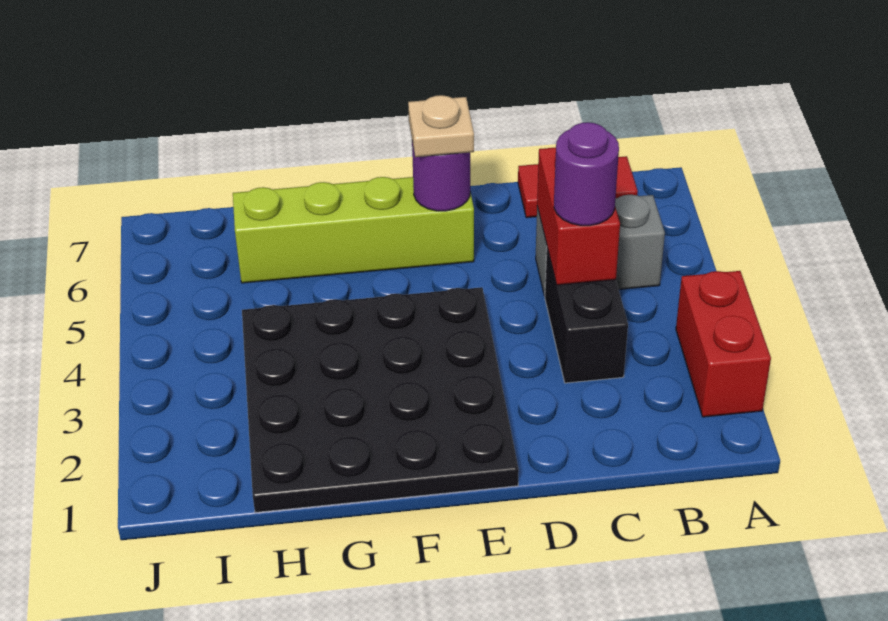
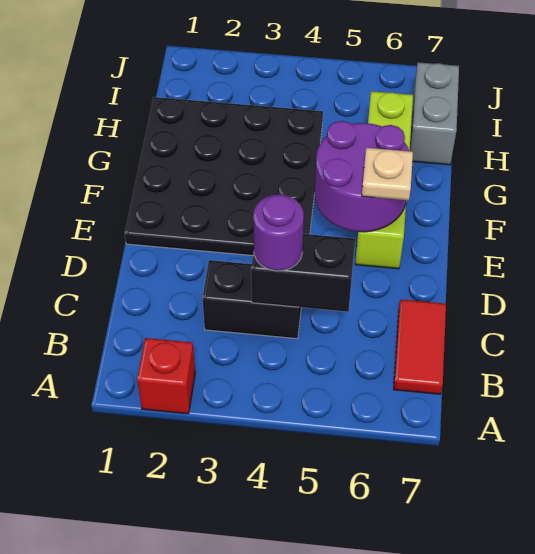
red 1x2 brick [676,271,771,417] -> red 1x1 brick [137,338,195,414]
grey 1x2 brick [536,195,665,296] -> grey 1x2 brick moved to [410,62,459,165]
red 1x2 brick [537,148,620,285] -> black 1x2 brick [251,234,355,312]
purple 1x1 round brick [412,142,470,211] -> purple 2x2 round brick [315,121,409,232]

